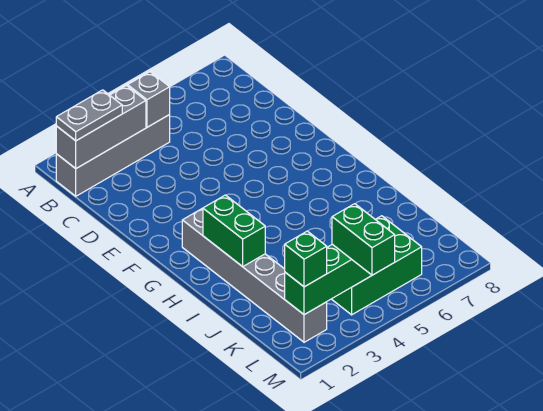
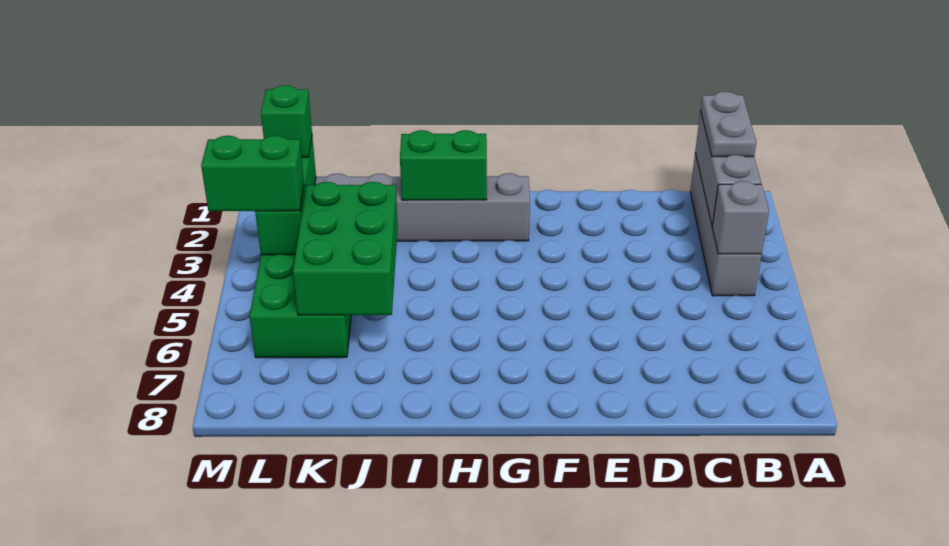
none -> green 2x3 brick [293,182,398,315]

